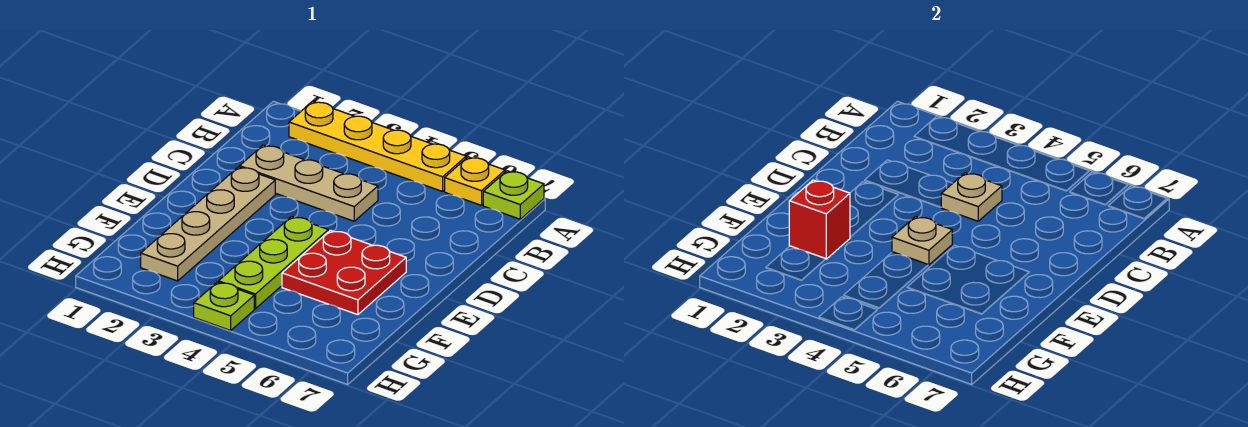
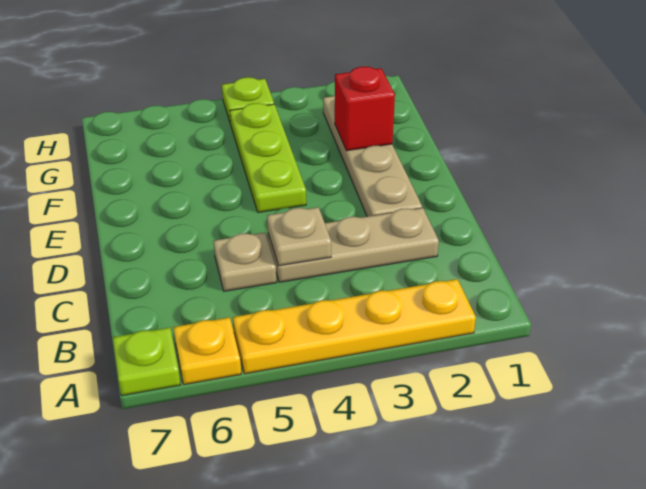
tan 1x1 plate [892,217,952,265] -> tan 1x1 plate moved to [214,233,277,291]
red 2x2 plate [282,230,406,315] -> none

